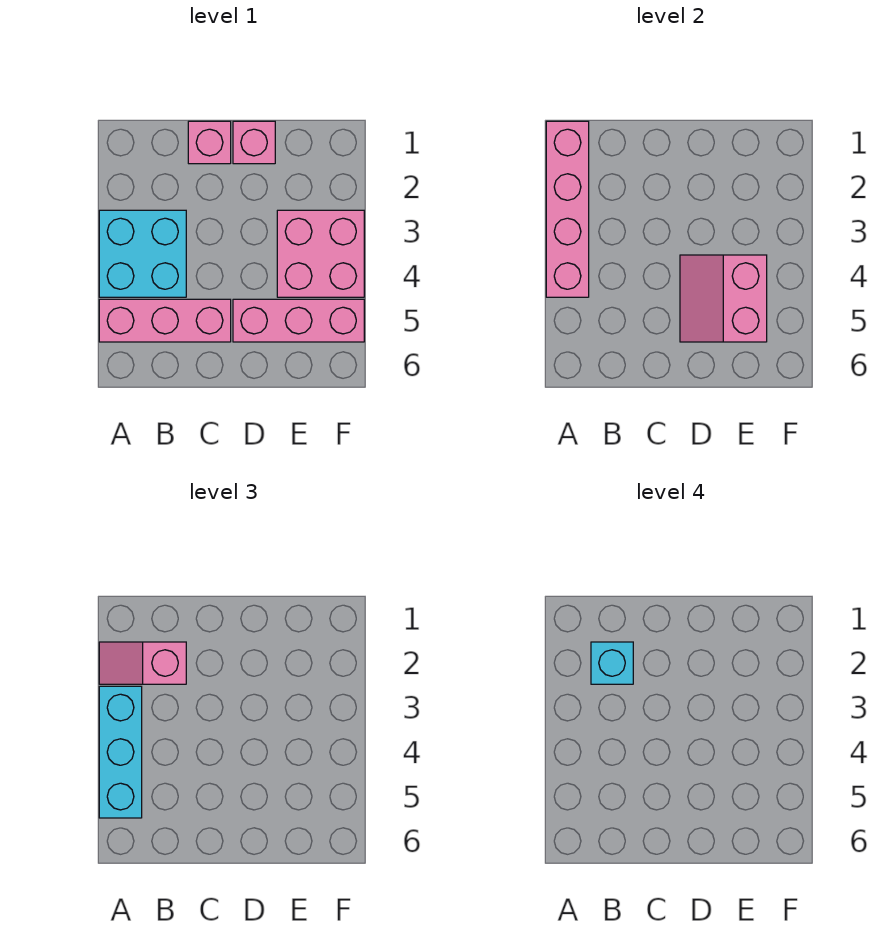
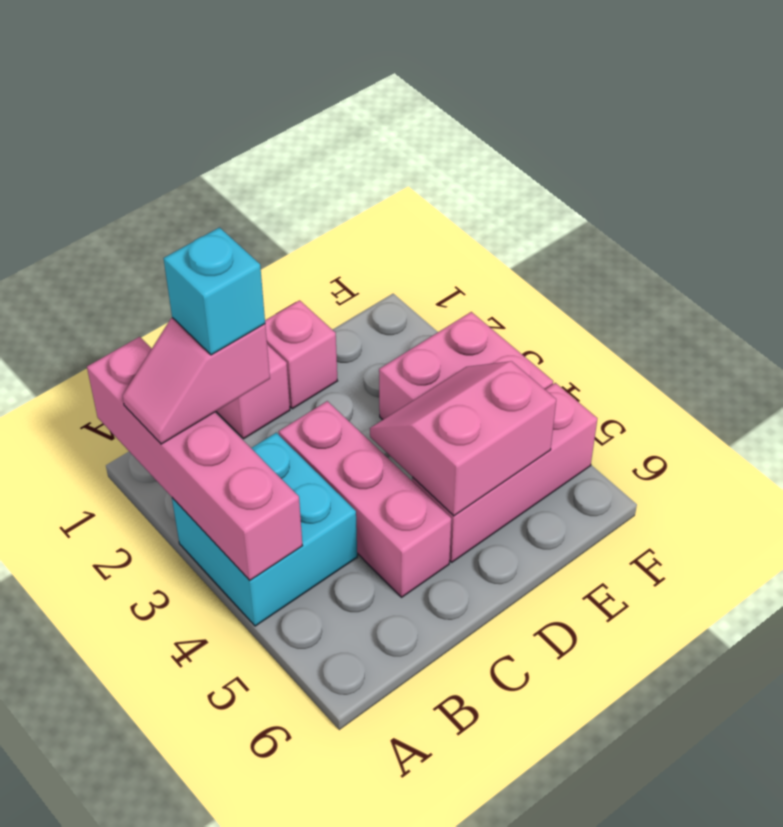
cyan 1x3 brick [99,686,142,818] -> none
pink 1x3 brick [99,299,231,342] -> pink 1x3 brick turned to [279,401,451,597]
pink 2x2 slope [680,255,767,342] -> pink 2x2 slope turned to [370,361,556,516]

